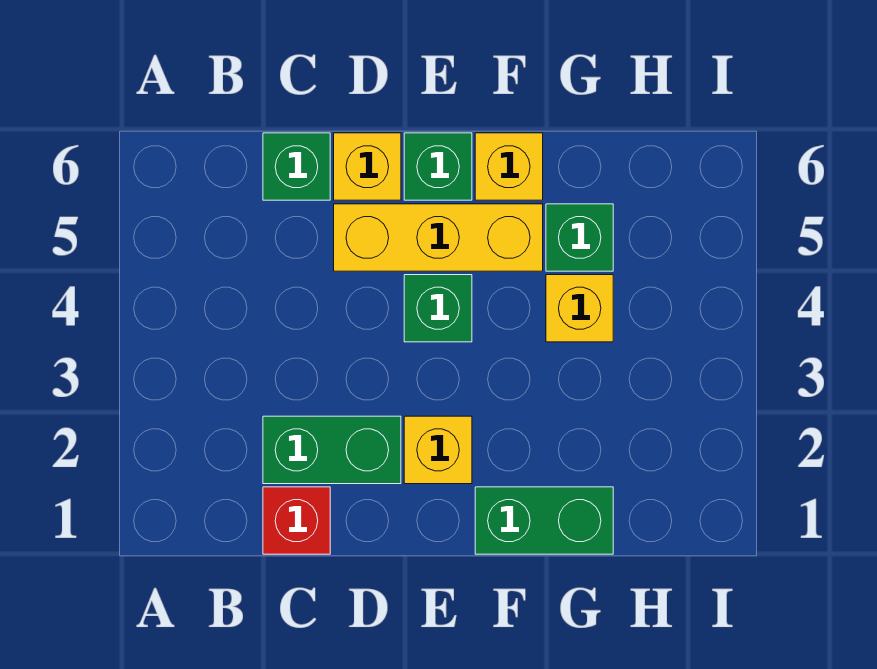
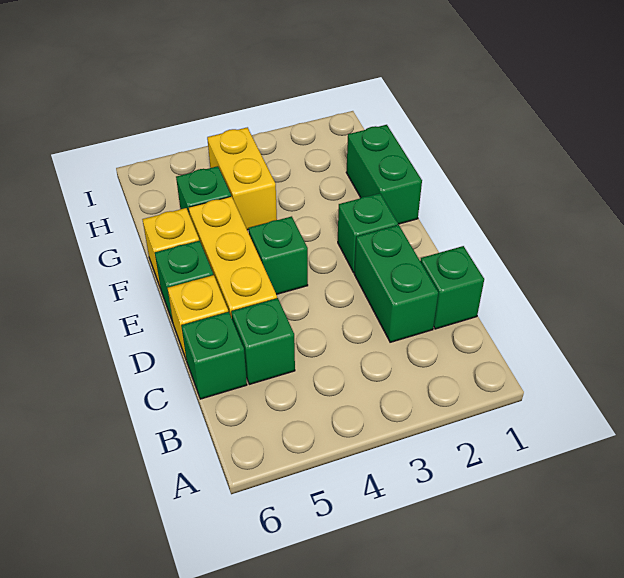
red 1x1 brick [263,487,330,554] -> green 1x1 brick [420,246,484,329]
none -> green 1x1 brick [231,298,295,384]
yellow 1x1 brick [404,416,472,484] -> green 1x1 brick [338,193,398,273]
yellow 1x1 brick [546,275,613,342] -> yellow 1x2 brick [207,127,277,230]

